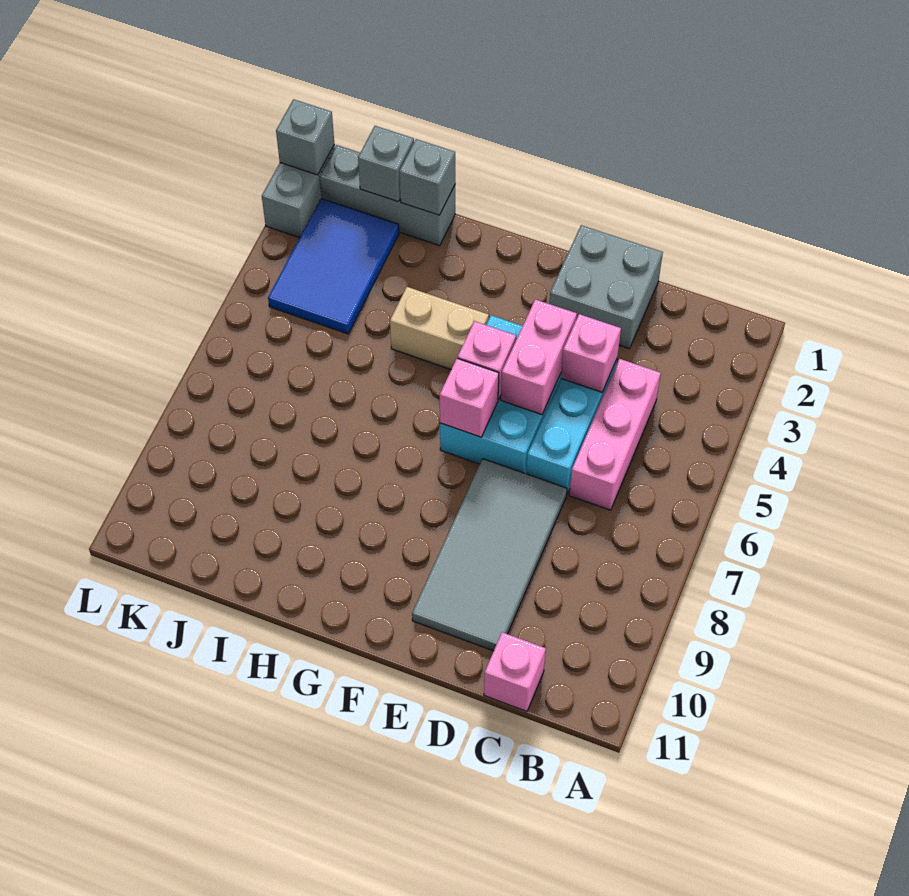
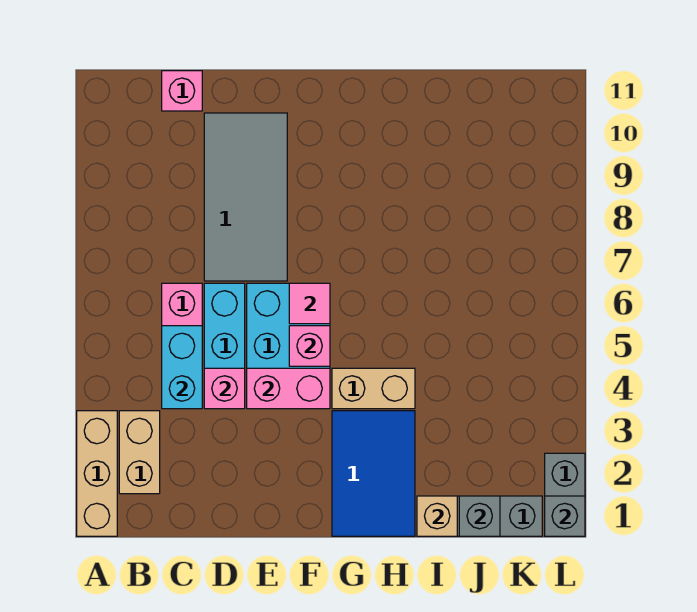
none -> tan 1x3 brick [77,411,117,536]
none -> tan 1x2 brick [119,411,160,494]
none -> cyan 1x2 brick [162,326,202,409]
grey 2x2 brick [549,225,663,349] -> none
pink 1x2 brick [501,299,577,415] -> pink 1x2 brick turned to [247,368,330,409]
pink 1x1 brick [440,358,499,437] -> pink 1x1 tile [289,283,330,324]
grey 1x1 brick [399,139,455,215] -> tan 1x1 brick [417,496,457,536]
blue 2x3 tile [268,198,399,334] -> blue 2x3 tile moved to [332,411,415,536]

